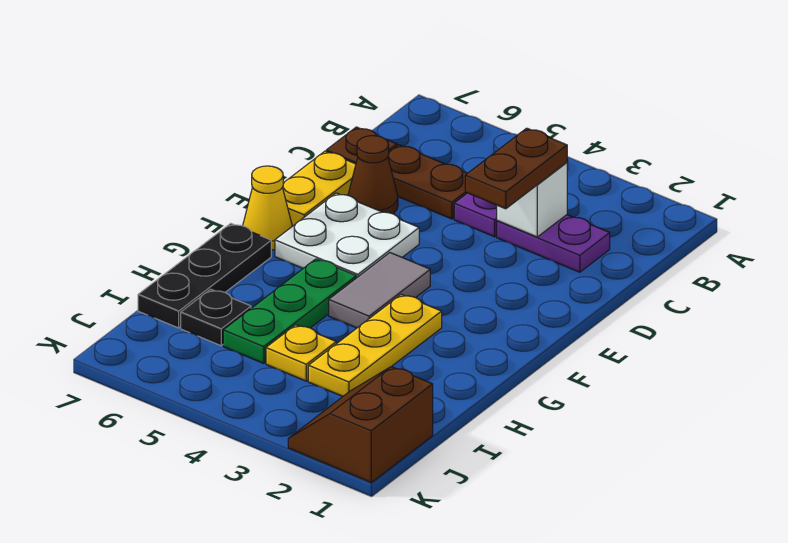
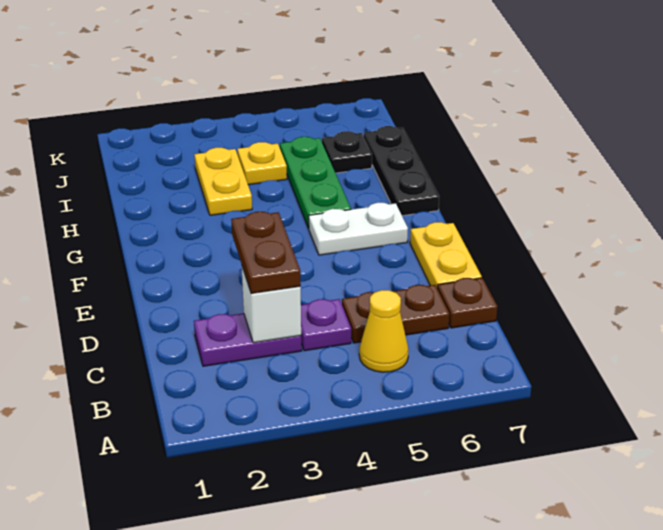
brown 1x1 cone [348,136,398,214] -> none
white 2x2 plate [275,193,419,278] -> white 1x2 plate [309,203,408,255]
grey 1x2 tile [329,253,430,328] -> none
yellow 1x1 cone [243,166,292,250] -> yellow 1x1 cone moved to [359,290,409,372]
yellow 1x3 plate [308,294,442,396] -> yellow 1x2 plate [194,148,252,215]
brown 2x2 slope [288,367,433,482] -> none

